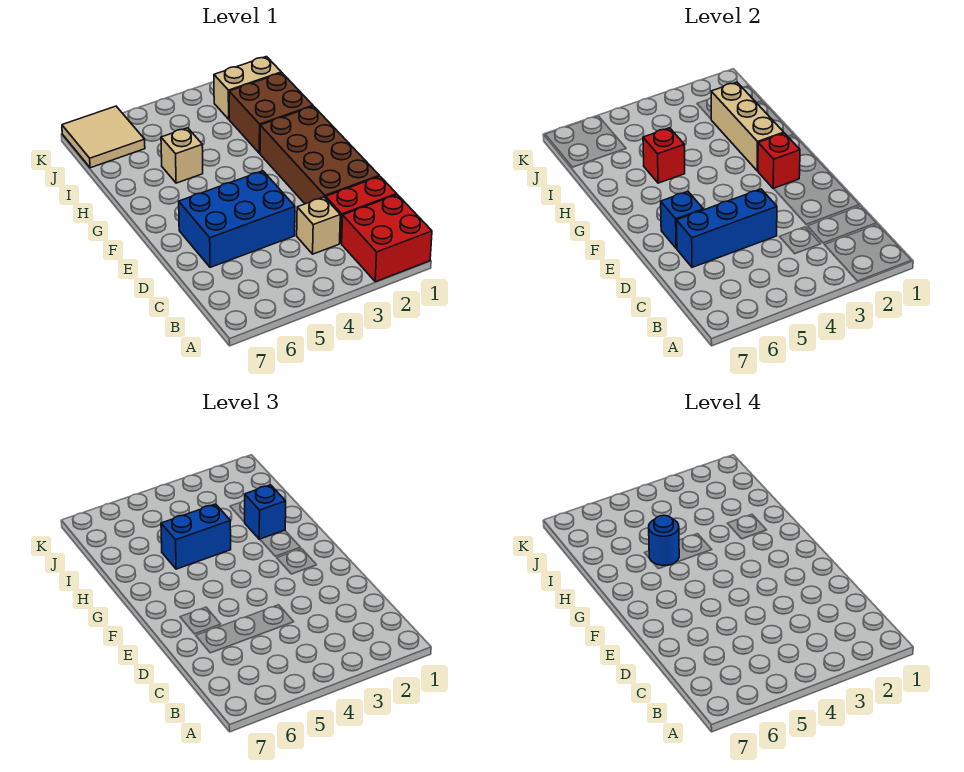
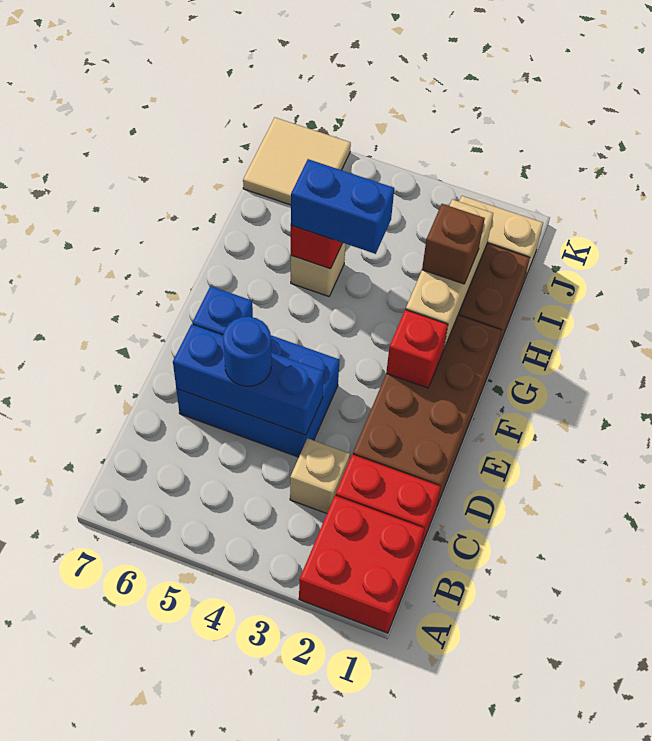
blue 1x1 brick [245,485,286,539] -> brown 1x1 brick [422,204,485,284]
blue 1x1 round brick [649,515,679,565] -> blue 1x1 round brick moved to [223,317,271,386]

